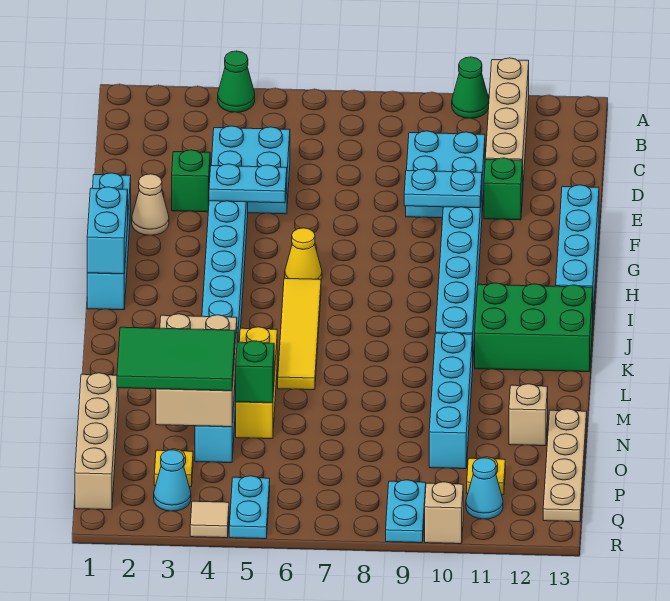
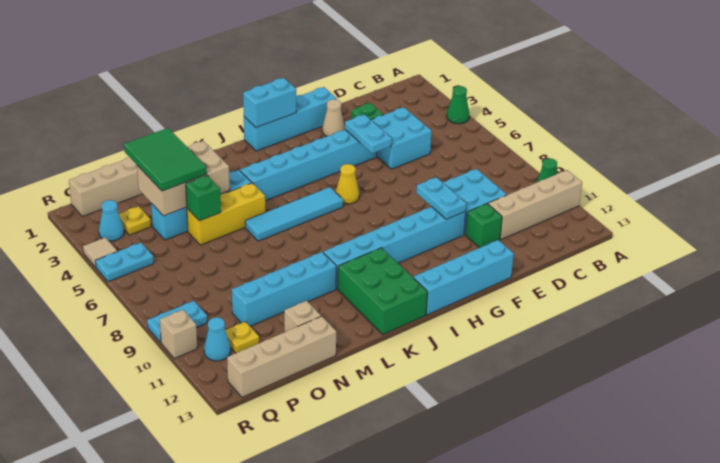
yellow 1x4 tile [278,278,321,390] -> cyan 1x4 tile [245,187,343,241]
tan 1x4 plate [543,409,587,522] -> tan 1x4 brick [227,316,336,397]

